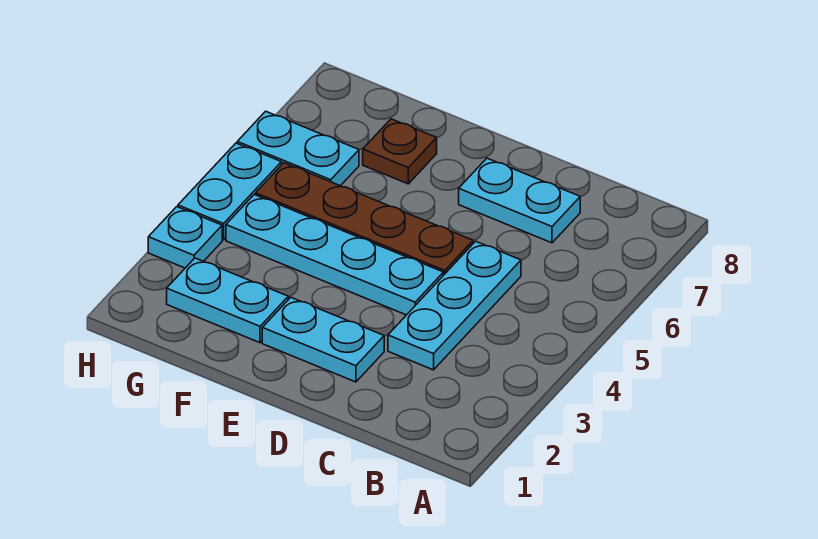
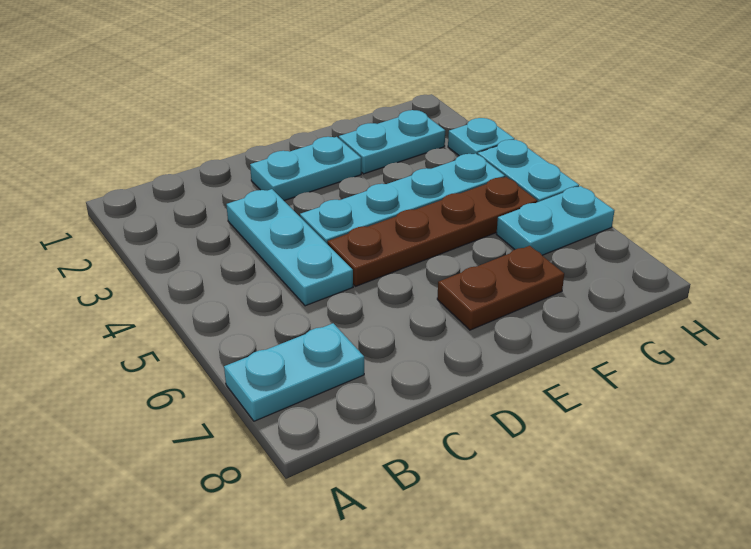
cyan 1x2 plate [459,158,580,243] -> cyan 1x2 plate moved to [224,323,364,421]
brown 1x1 plate [363,119,437,184] -> brown 1x2 plate [437,246,564,330]

